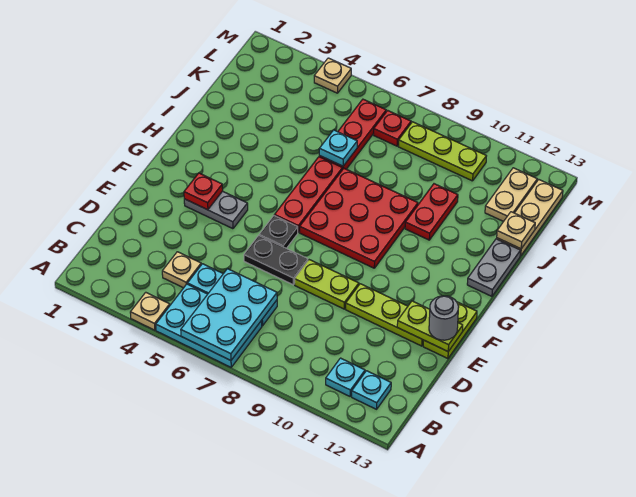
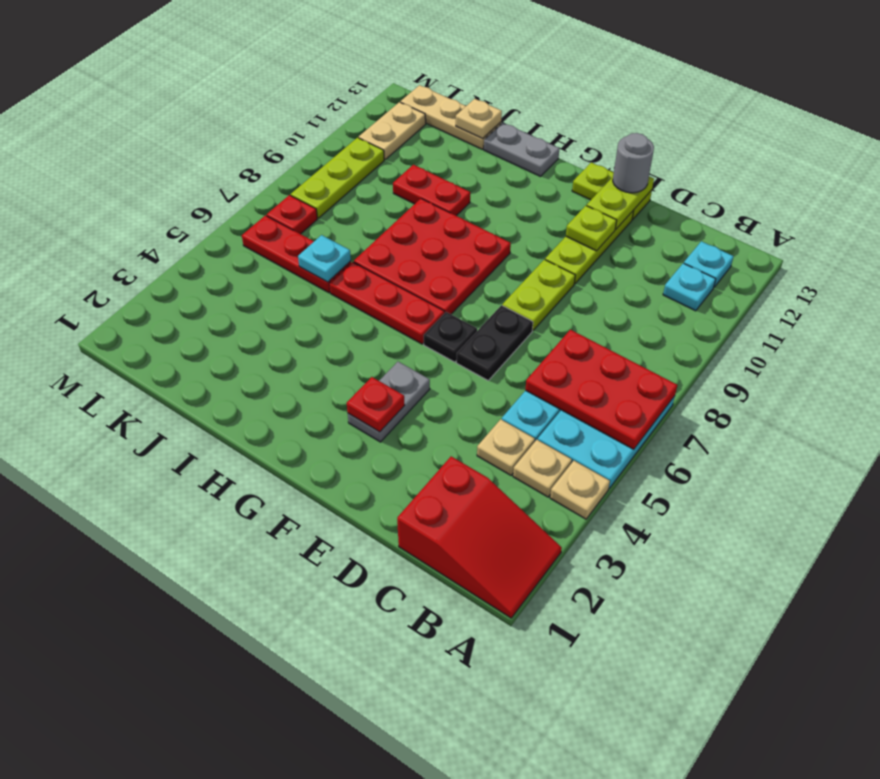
none -> red 2x3 slope [397,456,562,618]
cyan 2x3 plate [181,269,277,361] -> red 2x3 plate [525,330,677,449]
none -> lime 1x1 plate [566,206,617,251]
tan 1x2 plate [485,168,537,222] -> tan 1x2 plate turned to [359,102,426,160]
tan 1x1 plate [314,58,351,93] -> tan 1x1 plate moved to [513,440,572,497]

